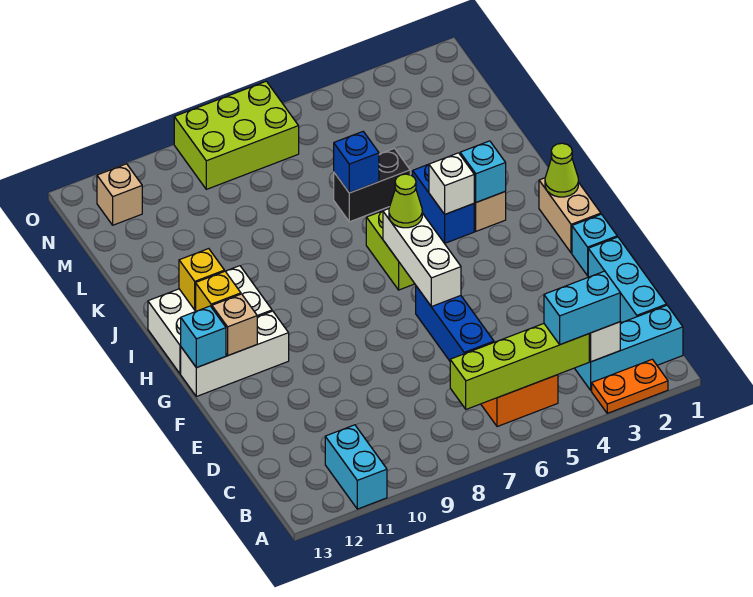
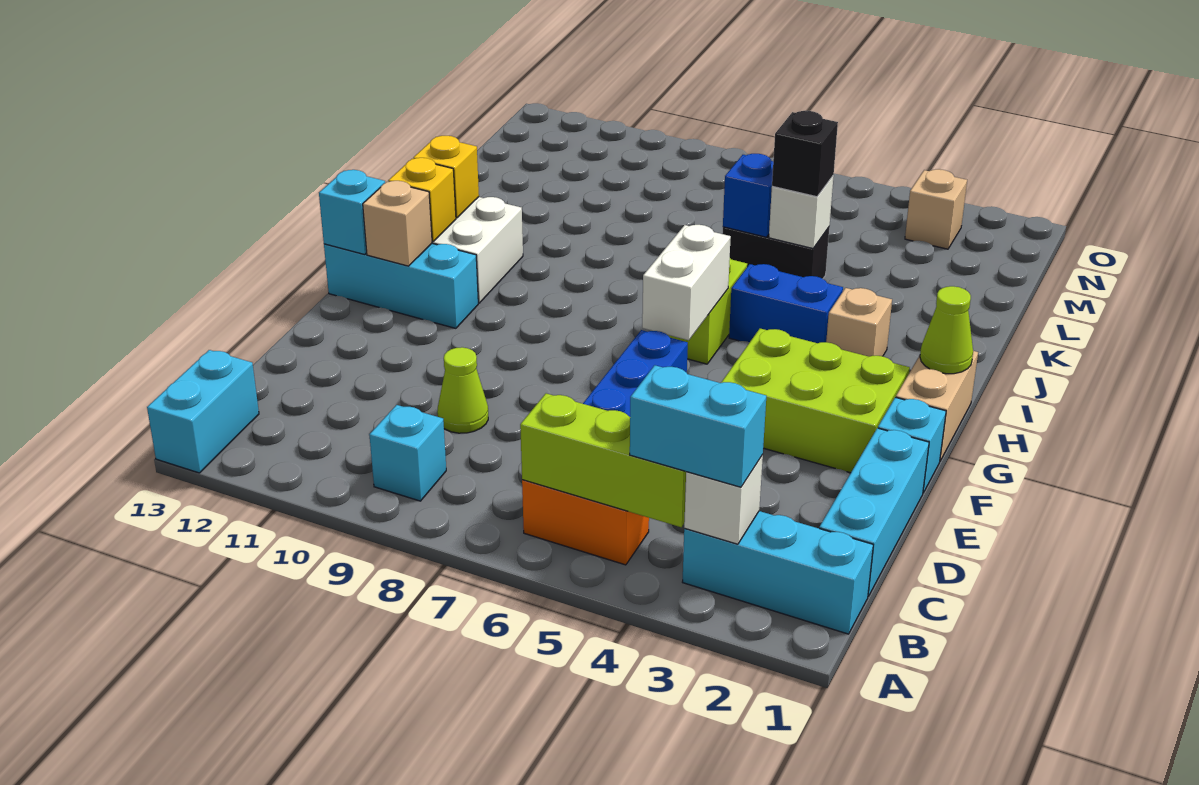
orange 1x2 plate [592,359,668,413] -> none
cyan 1x2 brick [325,425,387,509] -> cyan 1x2 brick moved to [147,350,259,473]
lime 1x4 brick [450,324,590,409] -> lime 1x3 brick [520,393,686,527]
white 1x3 brick [383,209,461,307] -> white 1x2 brick [642,225,731,340]
white 1x3 brick [181,311,289,396] -> cyan 1x3 brick [324,244,478,328]
lime 1x1 cone [389,174,422,228] -> lime 1x1 cone moved to [437,347,488,433]
cyan 1x1 brick [460,141,506,202] -> cyan 1x1 brick moved to [369,405,446,501]
blue 1x2 brick [413,164,474,243] -> blue 1x2 brick turned to [729,264,843,343]
white 1x1 brick [429,153,474,214] -> white 1x1 brick moved to [769,175,834,248]
none -> black 1x1 brick [772,111,838,197]
lime 2x3 brick [174,81,299,189] -> lime 2x3 brick moved to [721,329,910,473]
tan 1x1 brick [97,164,142,225] -> tan 1x1 brick moved to [905,169,967,249]

